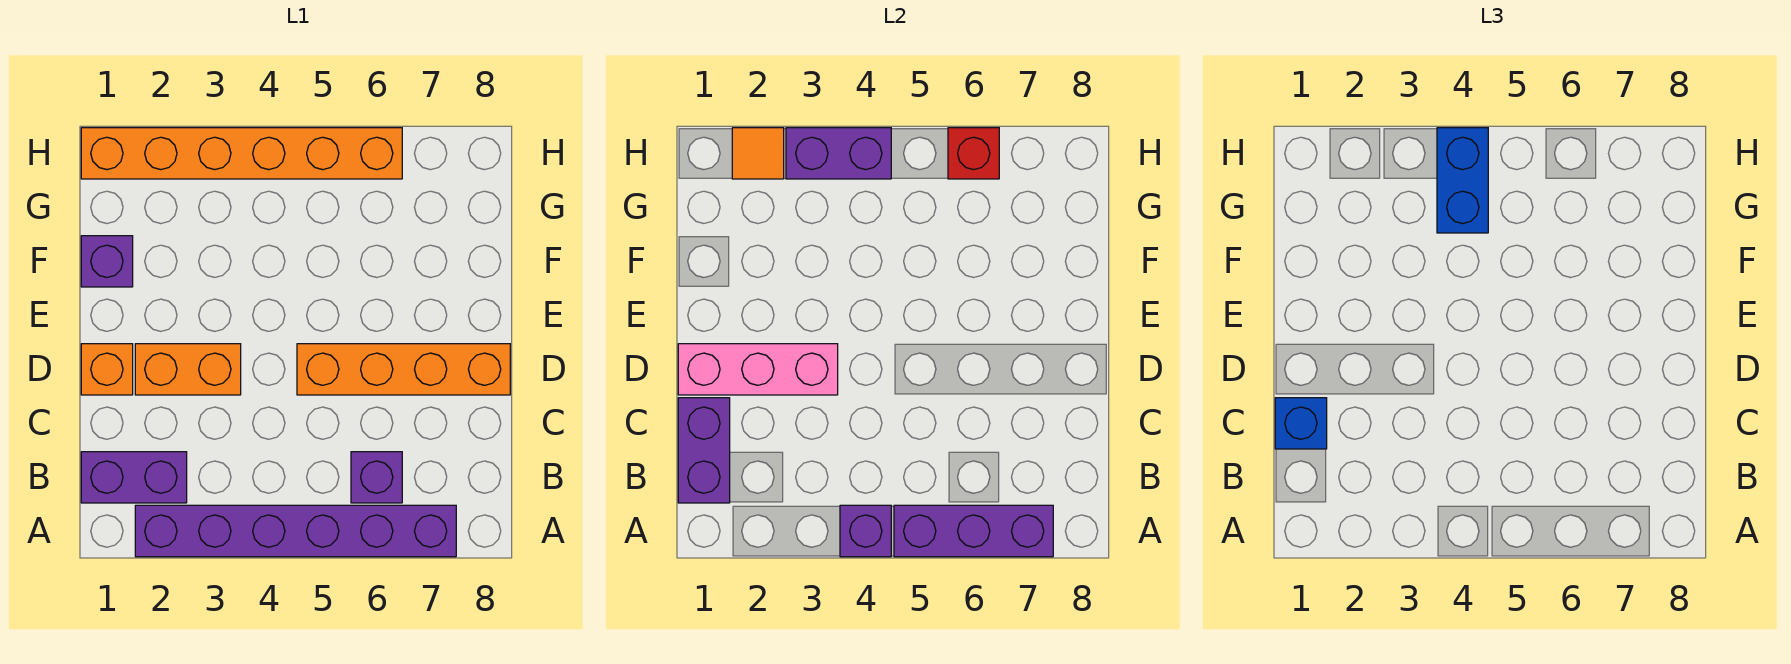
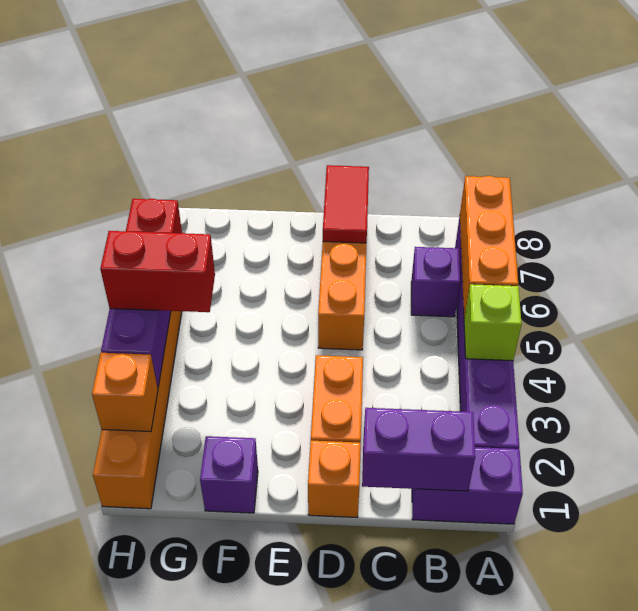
purple 1x1 brick [840,505,891,557] -> lime 1x1 brick [464,284,522,361]
purple 1x3 brick [894,505,1053,557] -> orange 1x3 brick [460,176,518,319]
purple 1x2 brick [81,452,187,503] -> purple 1x2 brick turned to [412,447,523,524]
blue 1x1 brick [1275,398,1327,449] -> none
pink 1x3 brick [678,344,838,395] -> none
none -> red 1x2 tile [323,165,369,243]
blue 1x2 brick [1437,128,1488,233] -> red 1x2 brick [100,231,215,312]
orange 1x1 tile [732,128,784,179] -> orange 1x1 brick [92,353,158,432]

